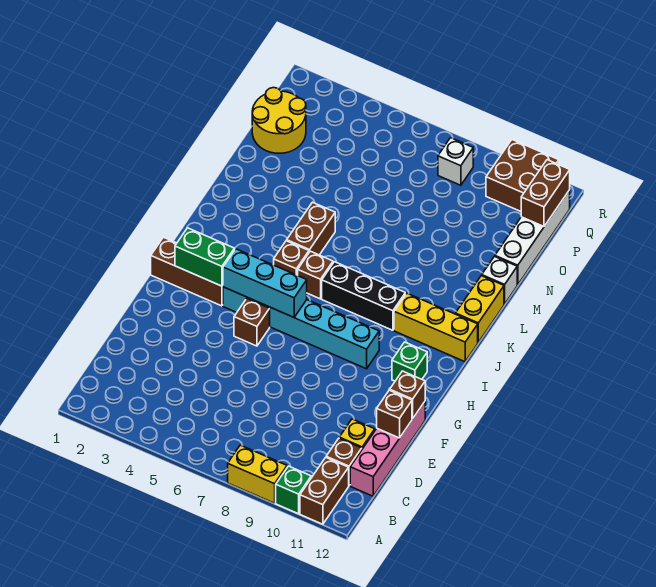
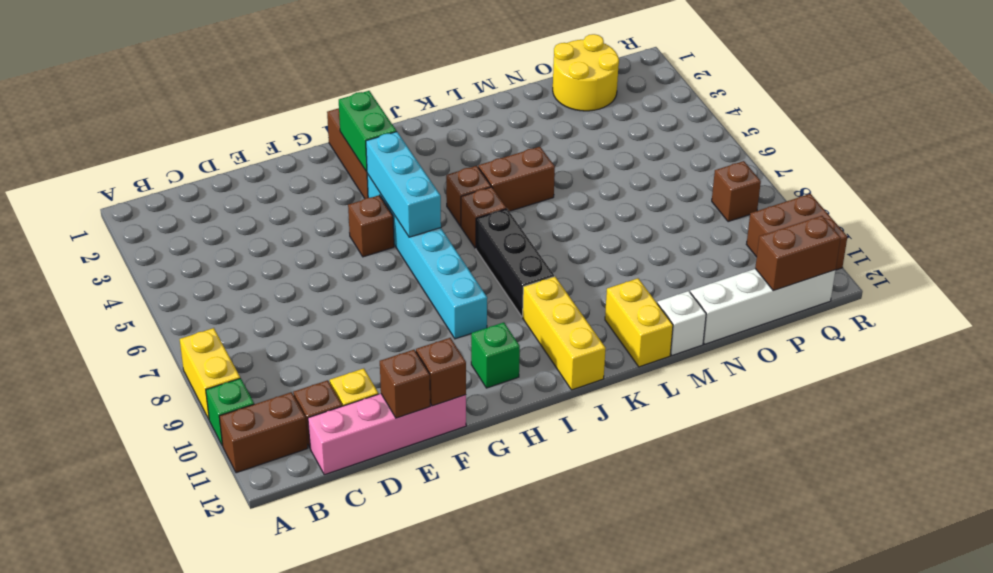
yellow 1x2 brick [455,276,504,342] -> yellow 1x2 brick turned to [605,278,673,367]
white 1x1 brick [438,138,473,185] -> brown 1x1 brick [712,161,761,222]

